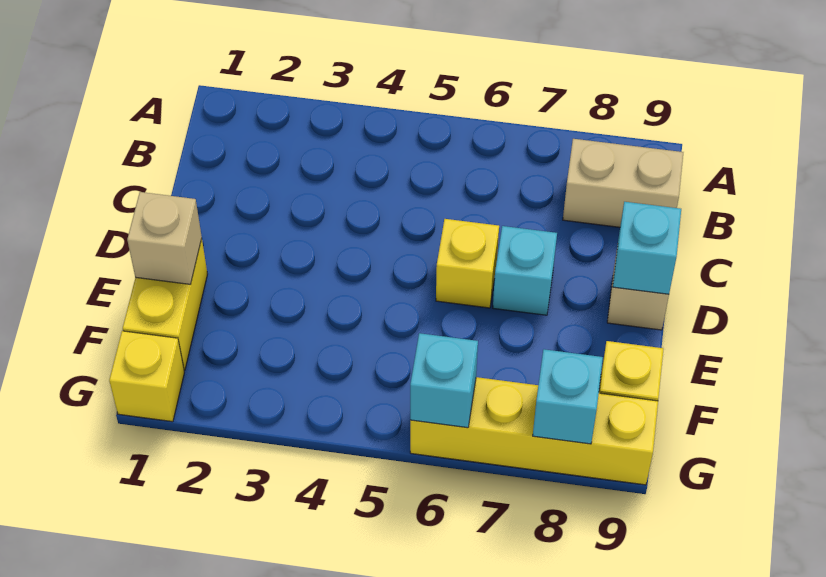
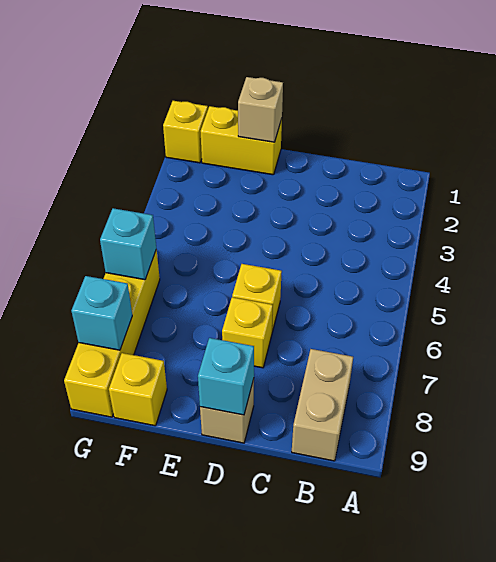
cyan 1x1 brick [493,226,557,315] -> yellow 1x1 brick [222,297,273,368]

